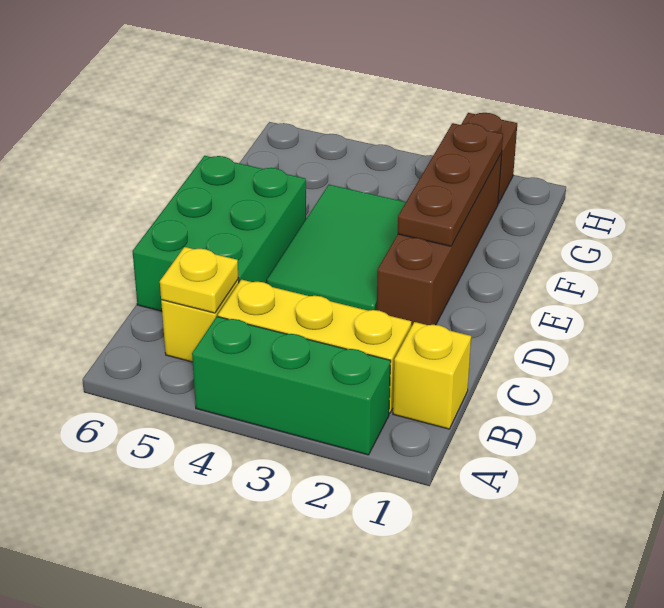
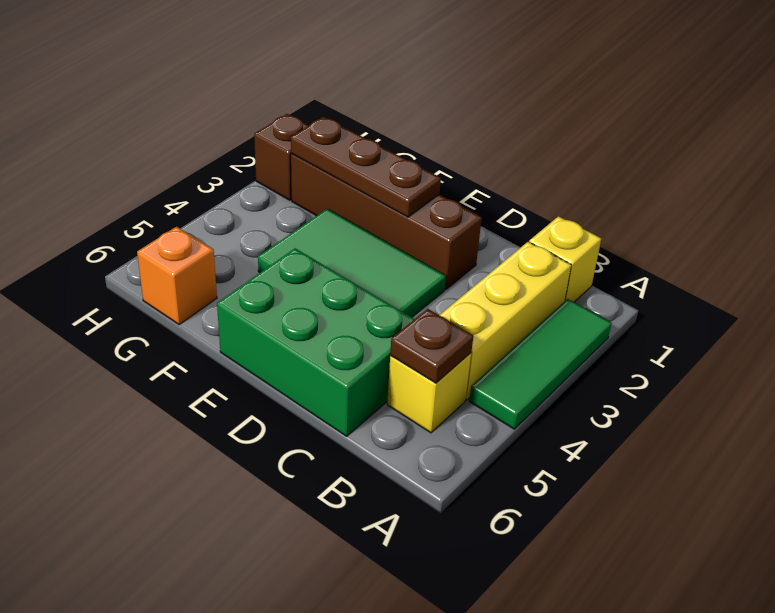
green 1x3 brick [192,317,391,455] -> green 1x3 tile [469,299,611,429]
yellow 1x1 plate [160,247,238,313] -> brown 1x1 plate [390,309,473,383]
none -> orange 1x1 brick [137,227,217,325]

